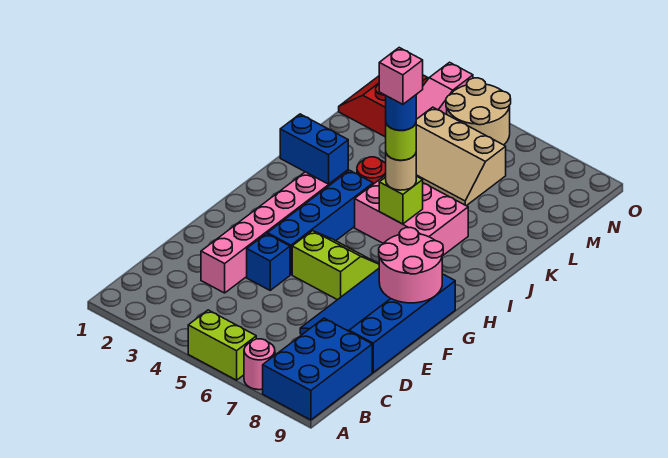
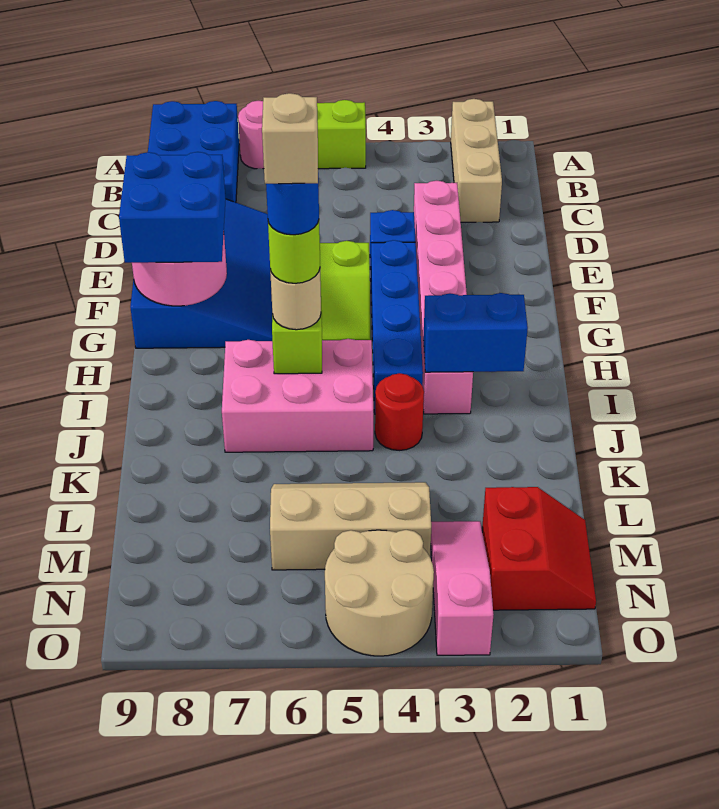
none -> tan 1x3 brick [451,99,502,222]
none -> blue 2x2 brick [119,152,226,263]
pink 1x1 brick [379,48,423,104] -> tan 1x1 brick [262,93,318,184]

